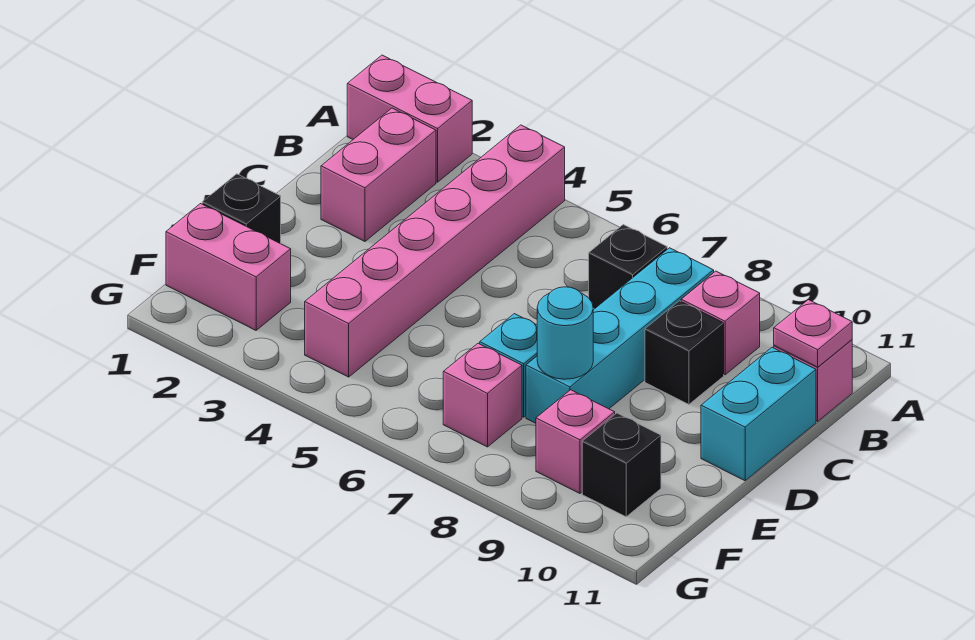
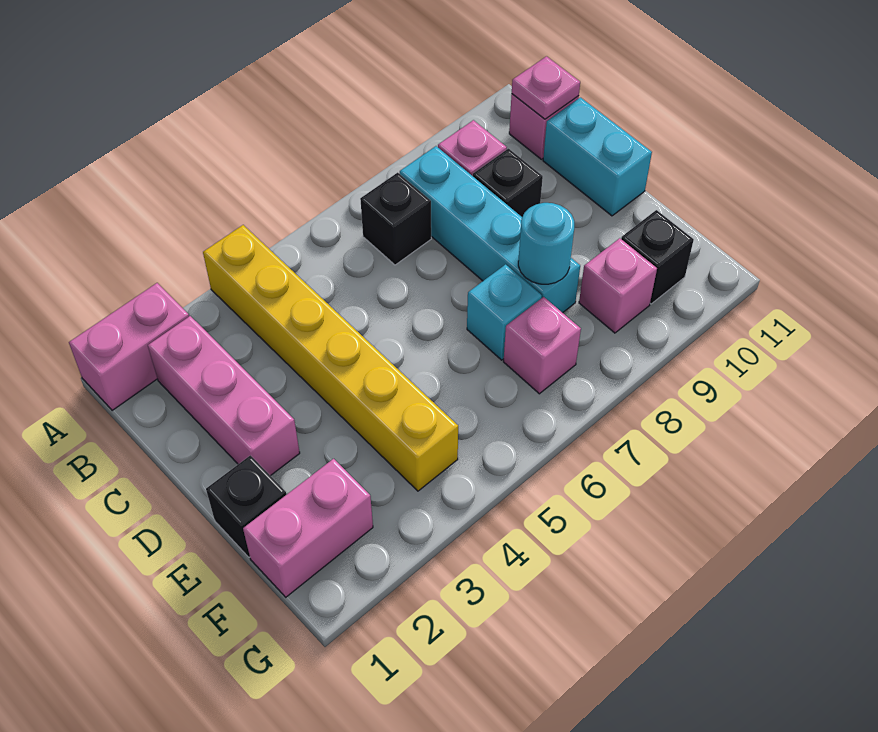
pink 1x6 brick [305,125,565,377] -> yellow 1x6 brick [203,225,458,491]
pink 1x2 brick [321,108,436,241] -> pink 1x3 brick [148,316,300,476]

